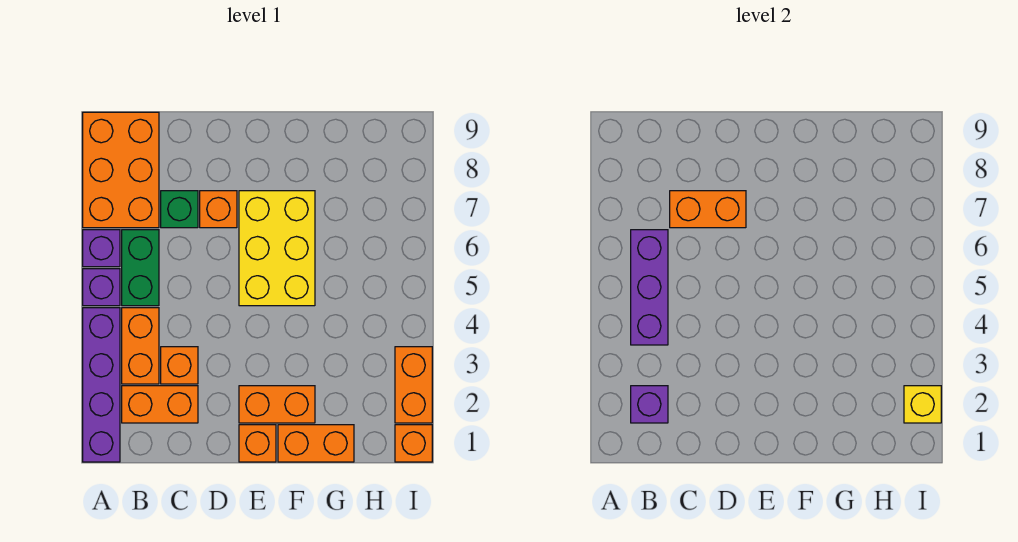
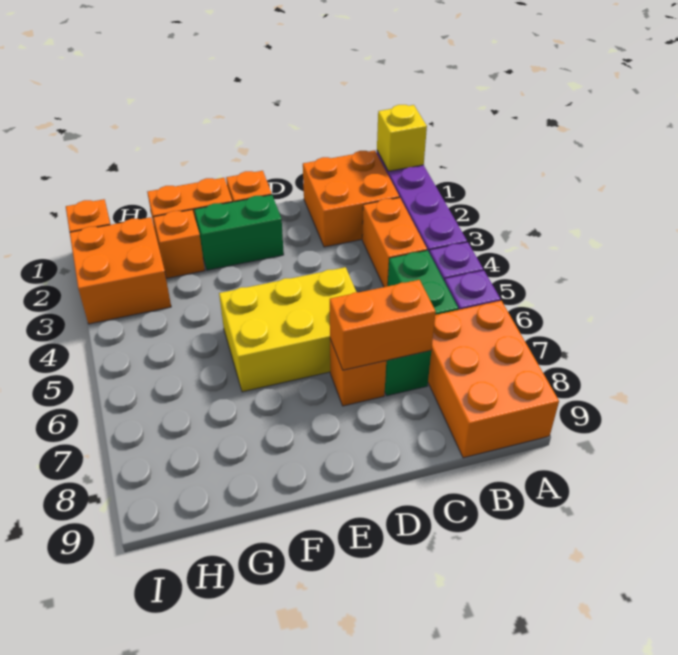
orange 1x2 brick [122,386,198,423] -> orange 2x2 brick [303,150,399,247]
purple 1x1 brick [631,386,668,423] -> none
purple 1x3 brick [631,230,668,345] -> none
orange 1x1 brick [161,347,198,384] -> orange 1x1 brick moved to [154,210,205,278]
orange 1x2 brick [239,386,315,423] -> green 1x2 brick [194,195,284,270]
yellow 2x3 brick [239,191,315,306] -> yellow 2x3 brick turned to [219,267,356,392]
orange 1x2 brick [395,347,432,423] -> orange 2x2 brick [70,217,171,324]
yellow 1x1 brick [904,386,941,423] -> yellow 1x1 brick moved to [377,105,427,171]

